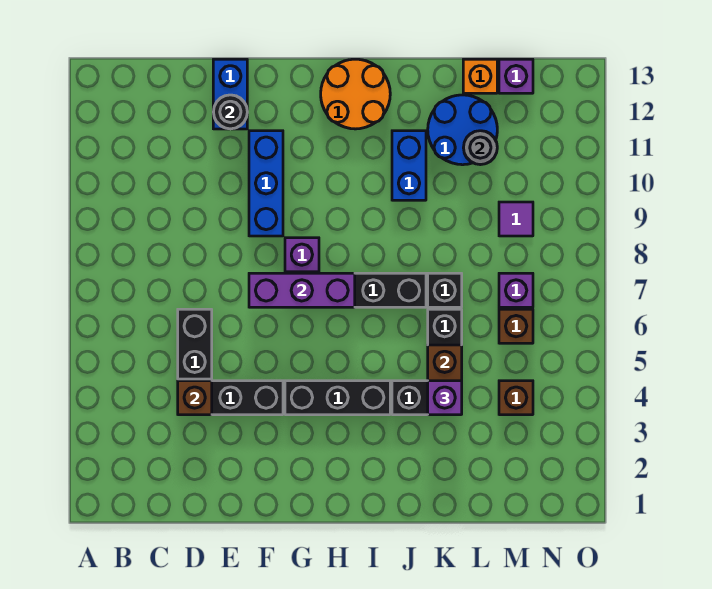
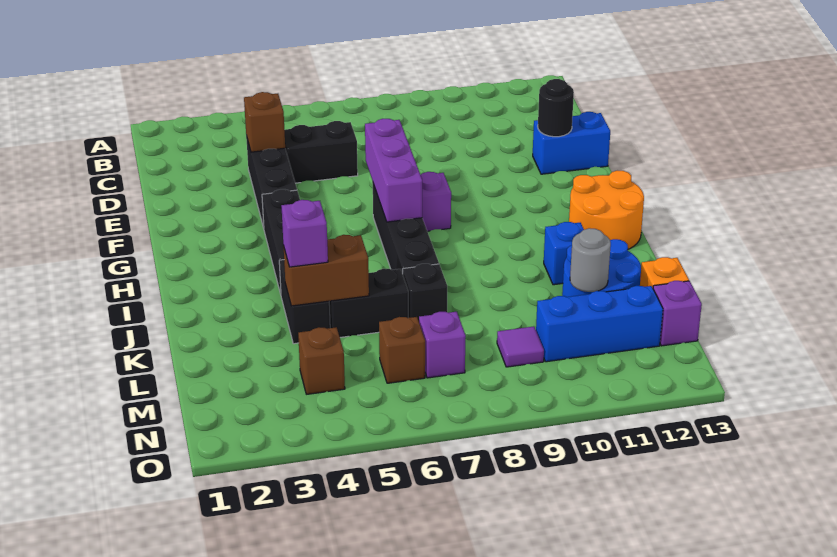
blue 1x3 brick [249,131,283,236] -> blue 1x3 brick moved to [536,286,663,362]
blue 1x2 brick [392,131,426,200] -> blue 1x1 brick [544,222,584,285]

